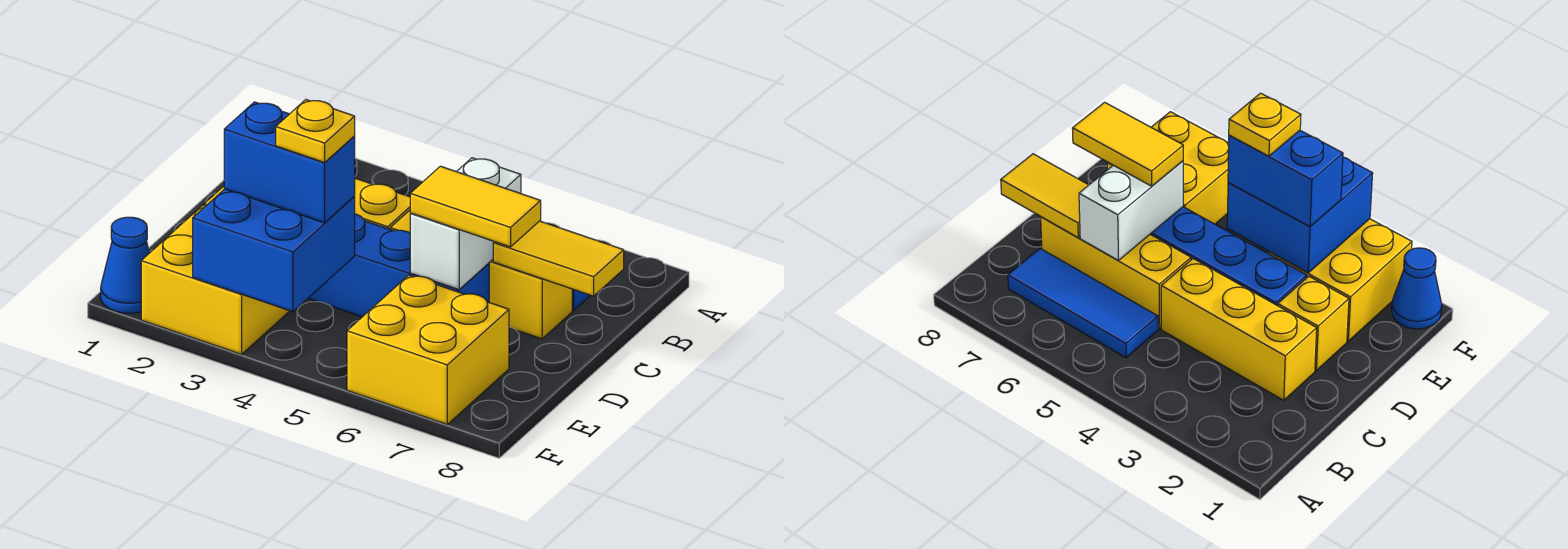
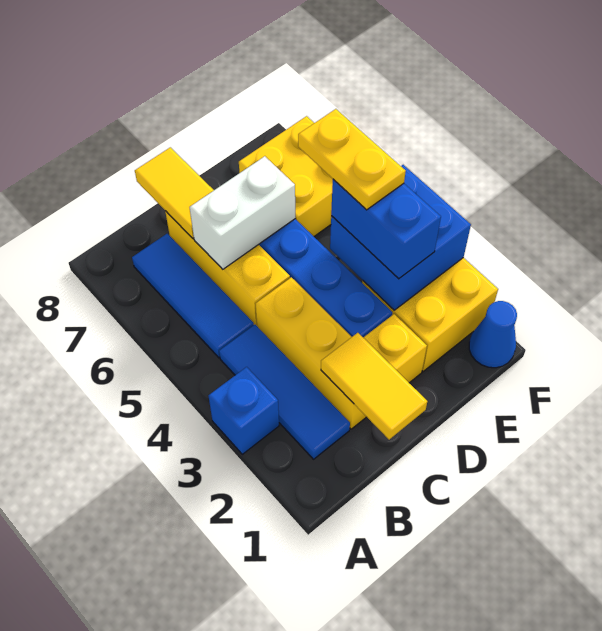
none -> blue 1x1 brick [208,367,279,454]
none -> blue 1x3 tile [219,325,350,459]
yellow 1x2 tile [410,166,541,247] -> yellow 1x2 tile moved to [321,333,427,440]
yellow 1x1 plate [276,100,355,163] -> yellow 1x2 plate [298,109,406,210]

